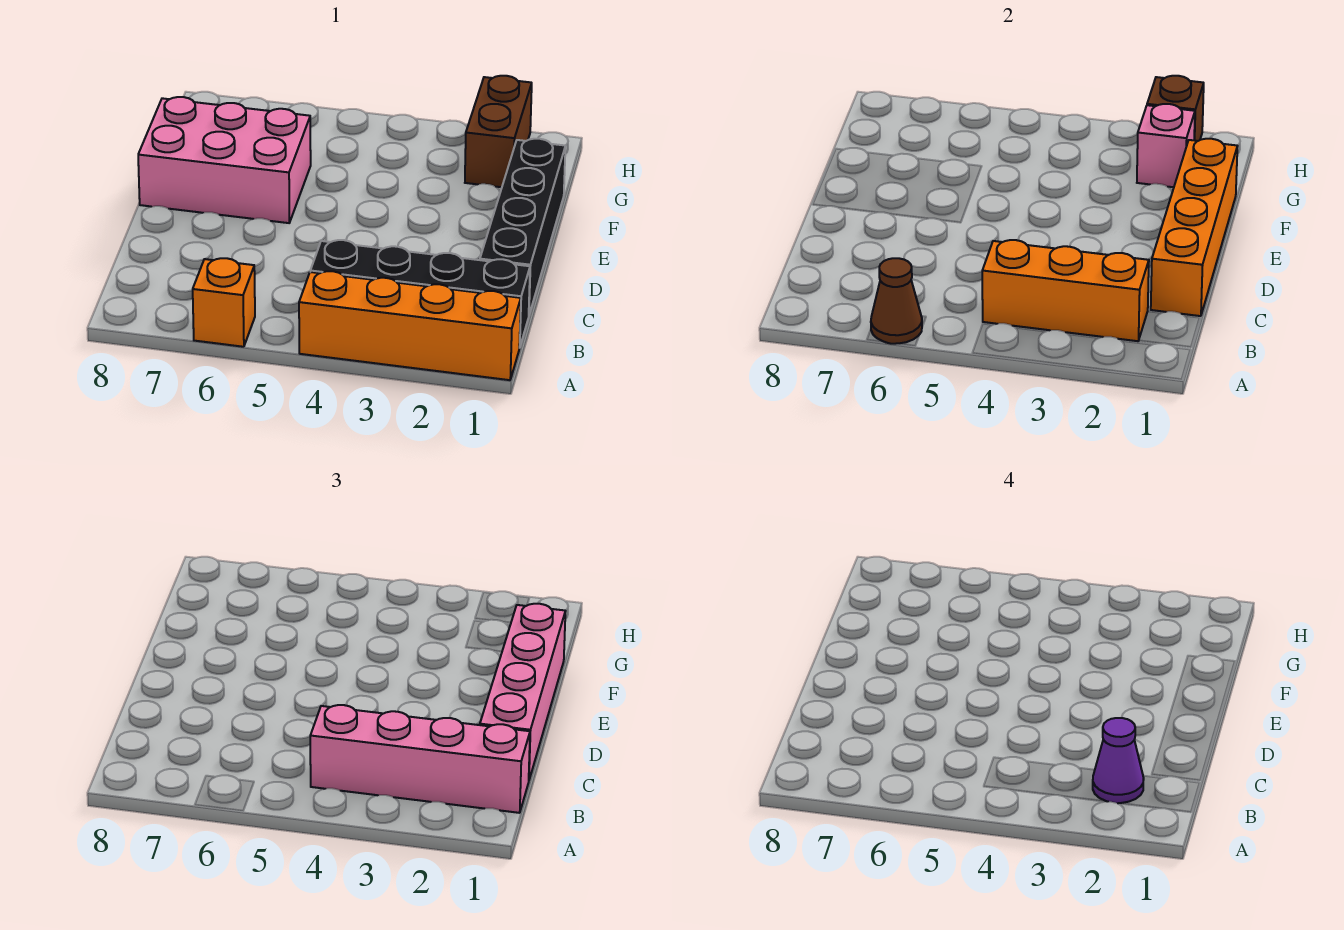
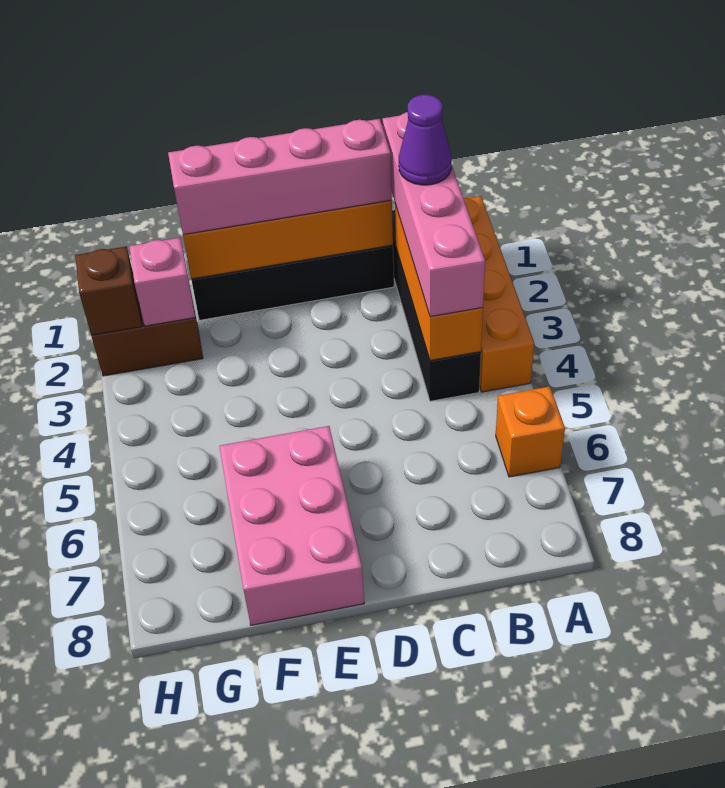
brown 1x1 cone [871,258,922,344] -> none

